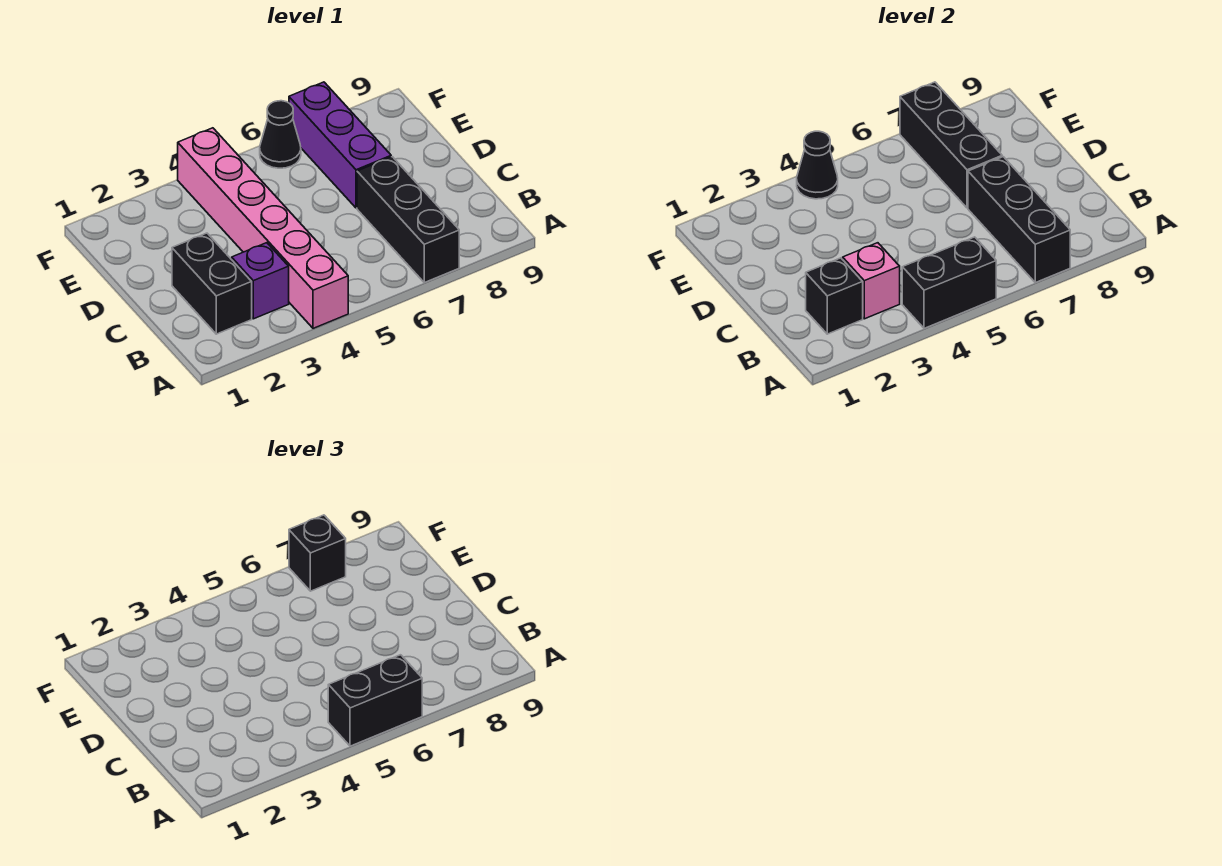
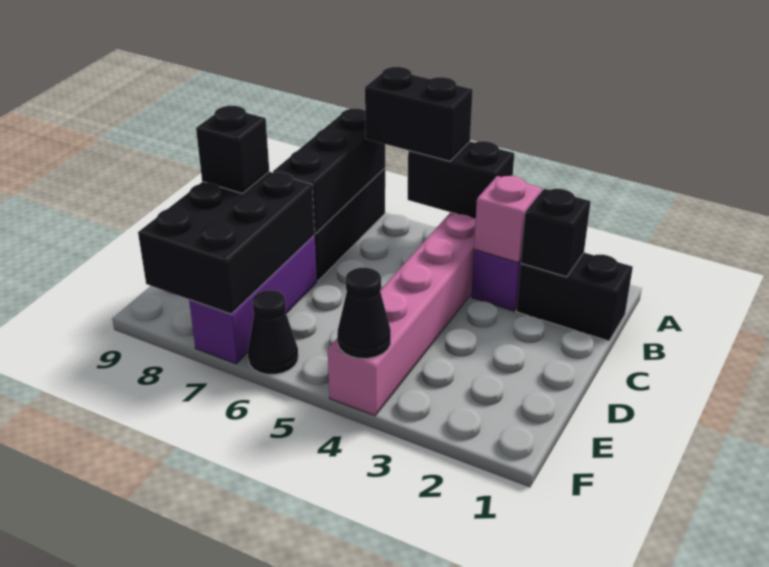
black 1x2 brick [172,233,252,334] -> black 1x2 brick turned to [516,253,633,341]
black 1x3 brick [900,82,1002,208] -> black 2x3 brick [138,172,315,314]
black 1x1 brick [289,515,346,591] -> black 1x1 brick moved to [196,106,269,193]

